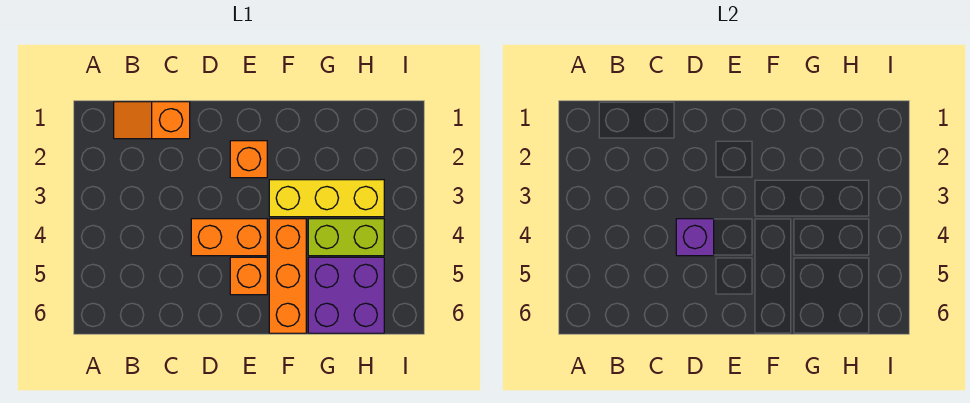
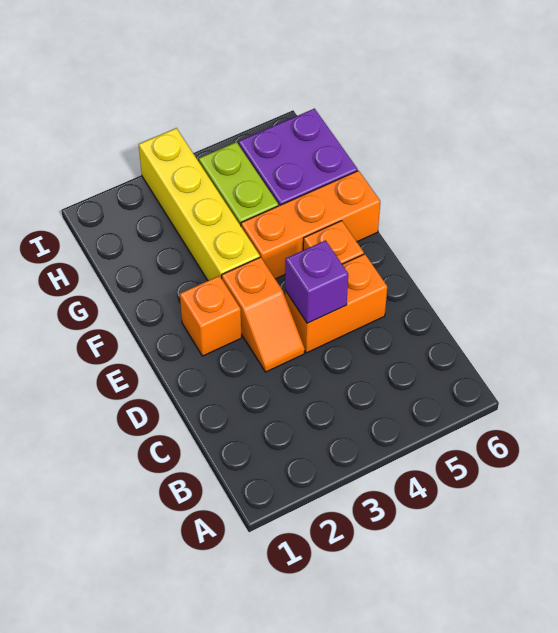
orange 1x2 slope [114,102,190,139] -> orange 1x2 slope moved to [222,257,305,372]
orange 1x2 brick [191,219,267,256] -> orange 1x2 brick turned to [285,254,387,353]
yellow 1x3 brick [269,180,384,217] -> yellow 1x4 brick [139,128,260,281]

